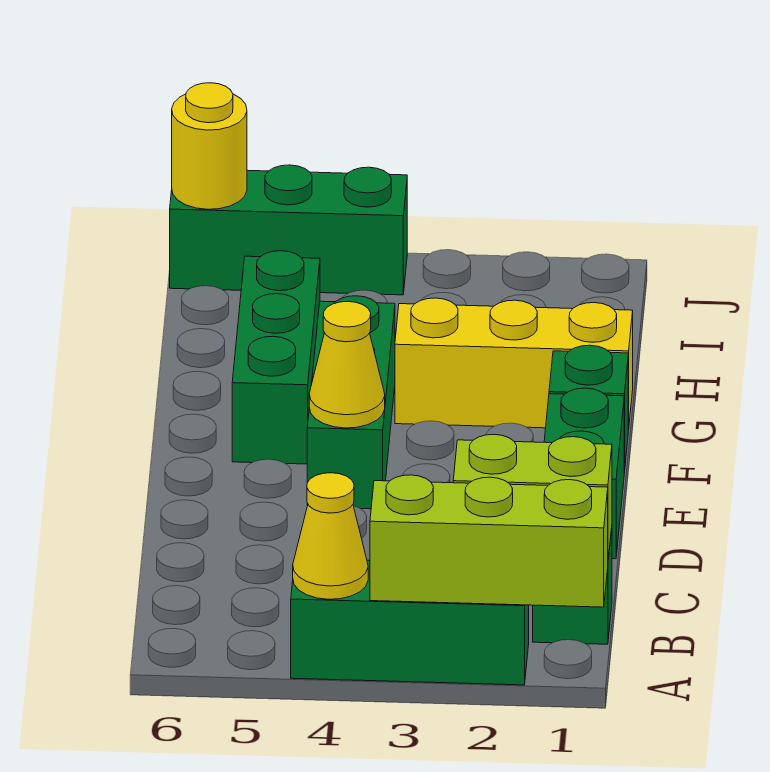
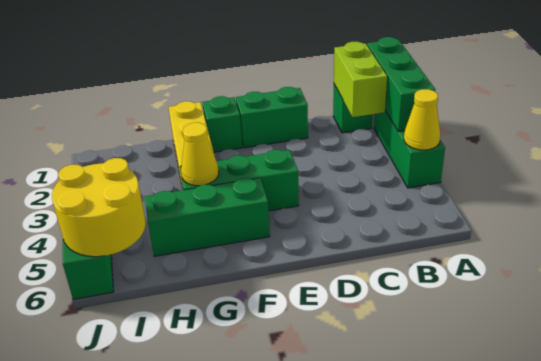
lime 1x3 brick [370,475,608,607] -> green 1x3 brick [367,37,435,132]
yellow 1x1 cone [309,301,385,428] -> yellow 1x1 cone moved to [181,123,219,186]
yellow 1x1 round brick [172,83,247,209] -> yellow 2x2 round brick [52,158,146,257]

